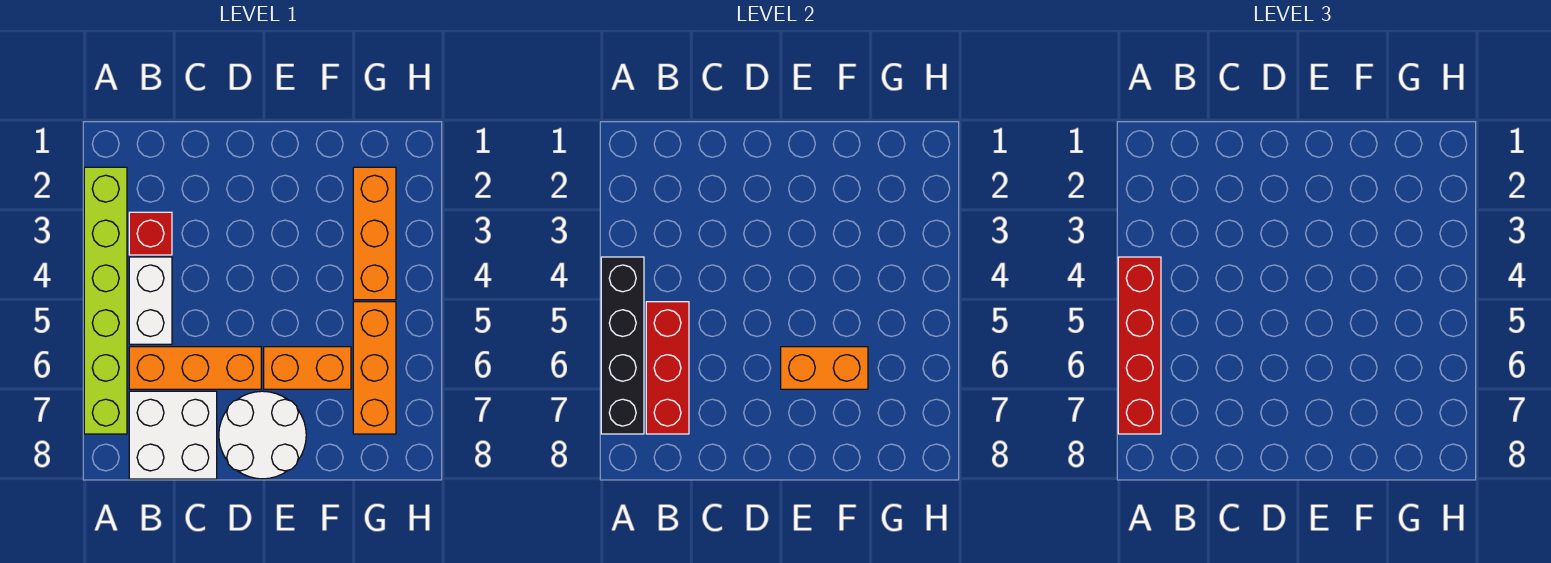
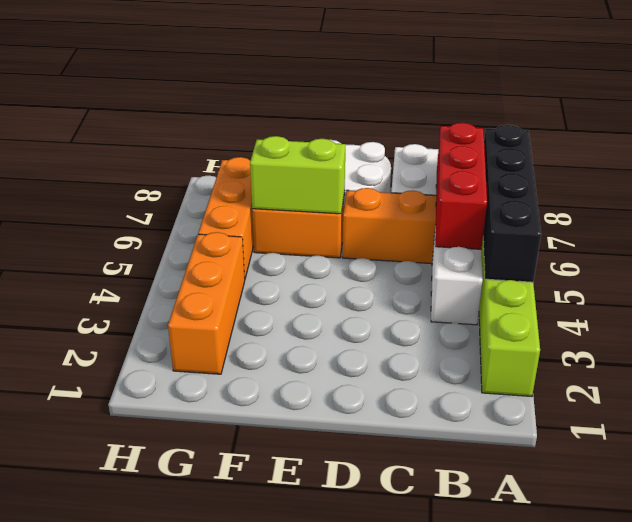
red 1x4 brick [1118,257,1161,434] -> none
red 1x1 brick [129,212,172,255] -> none
orange 1x2 brick [781,347,868,389] -> lime 1x2 brick [250,136,346,214]

